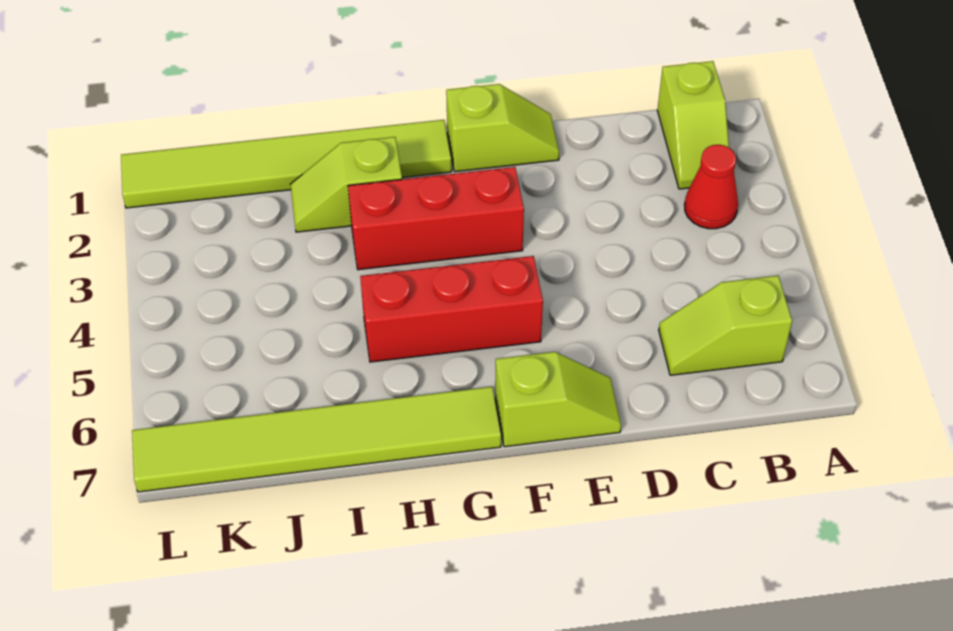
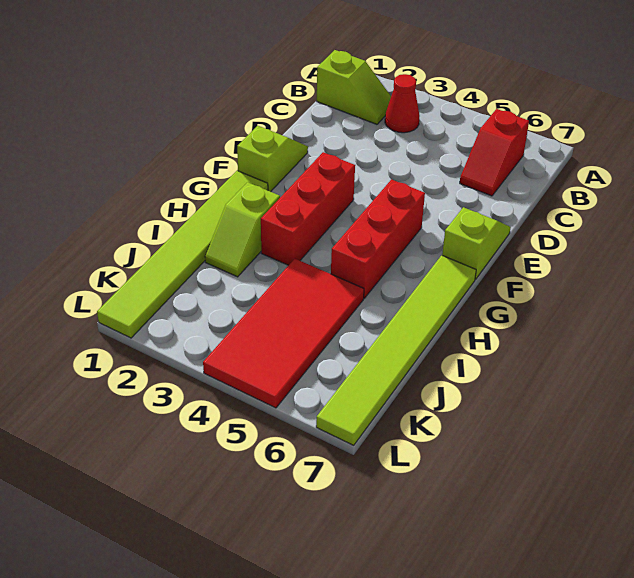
lime 1x2 slope [659,276,792,375] -> red 1x2 slope [460,109,529,196]
none -> red 2x4 tile [203,259,364,408]

